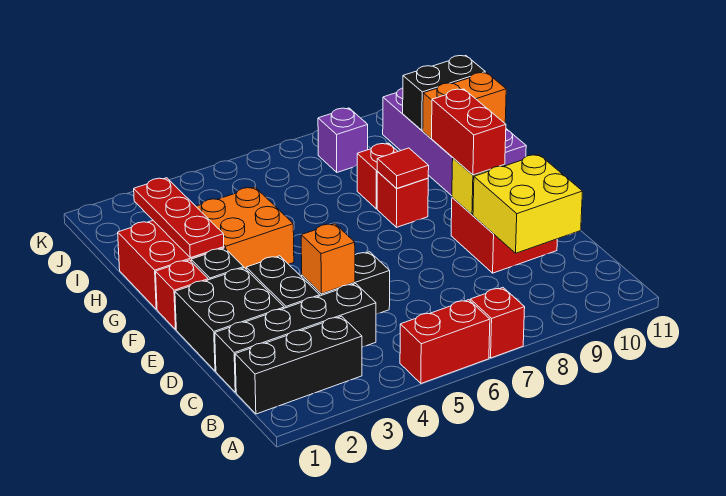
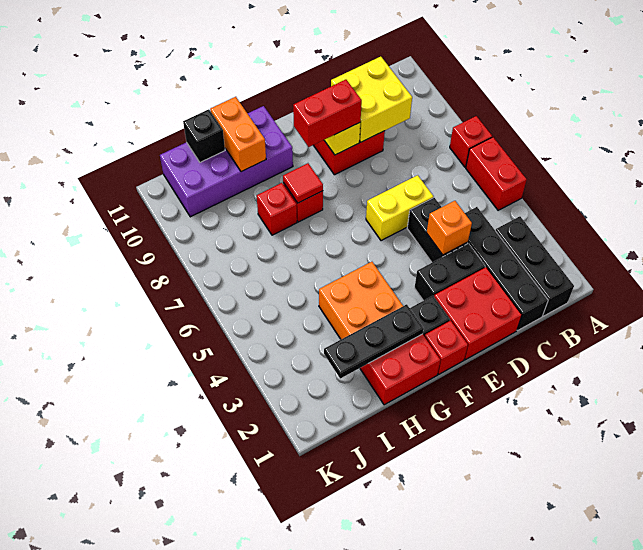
black 2x2 brick [175,268,284,371] -> red 2x2 brick [434,267,522,360]
none -> yellow 1x2 brick [366,175,433,241]
red 1x3 plate [134,178,224,258] -> black 1x3 plate [324,304,424,378]
black 1x2 brick [403,56,485,130] -> black 1x1 brick [183,109,225,162]
purple 1x1 brick [318,108,368,172] -> none

